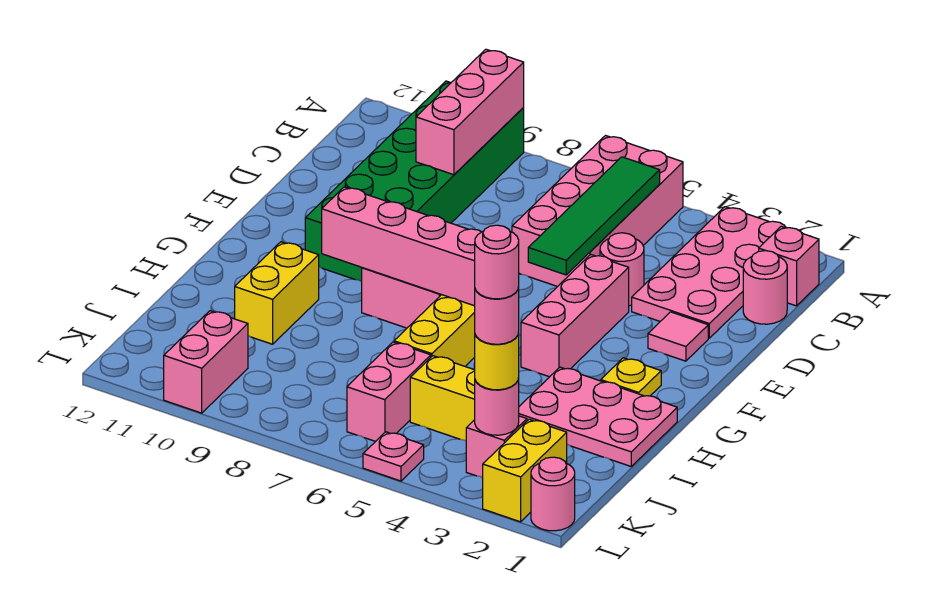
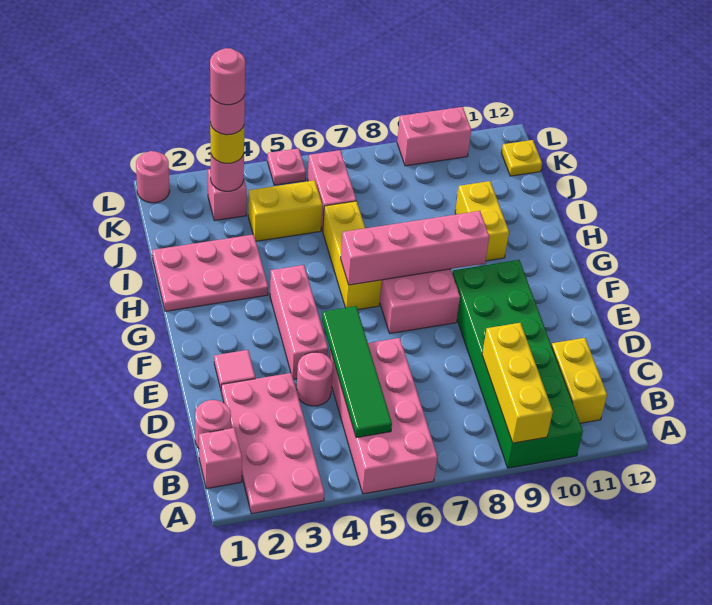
pink 1x3 brick [416,49,524,175] -> yellow 1x3 brick [482,323,553,443]
yellow 1x1 plate [601,358,661,396] -> yellow 1x1 plate moved to [501,140,542,176]
yellow 1x2 brick [483,419,567,522] -> yellow 1x2 brick moved to [552,338,607,423]
pink 1x2 brick [164,311,248,413] -> pink 1x2 brick turned to [397,107,471,166]

